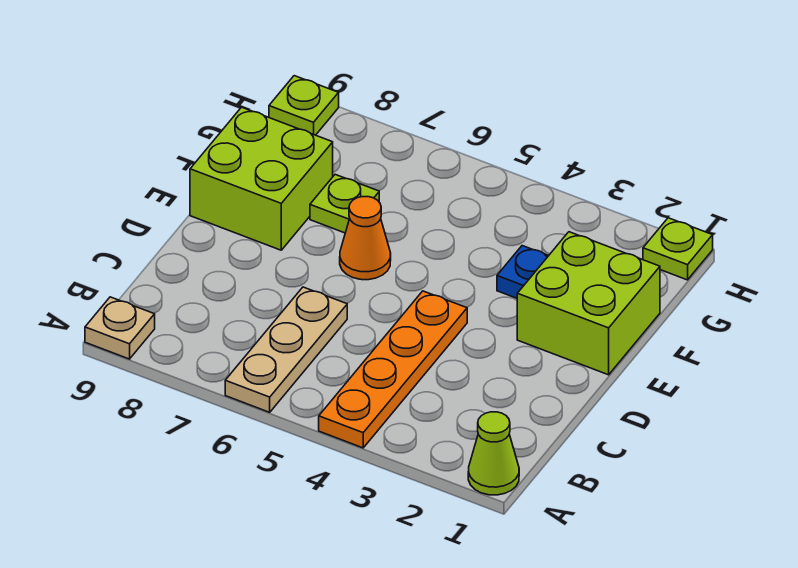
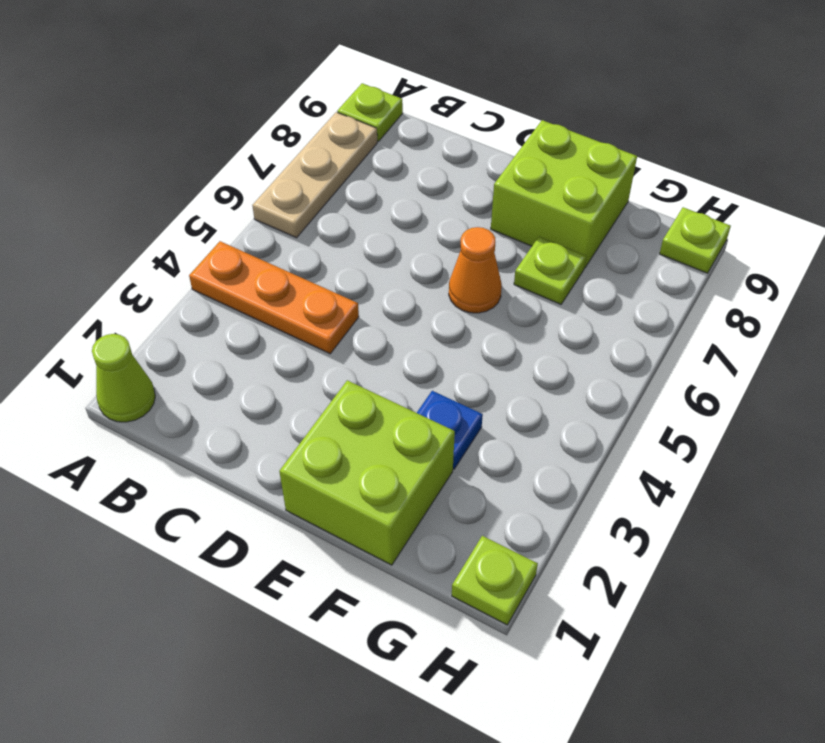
orange 1x4 plate [319,291,467,448] -> orange 1x3 plate [189,241,359,354]
tan 1x3 plate [225,287,347,412] -> tan 1x3 plate turned to [252,112,377,238]
tan 1x1 plate [85,297,155,359] -> lime 1x1 plate [337,83,403,141]

